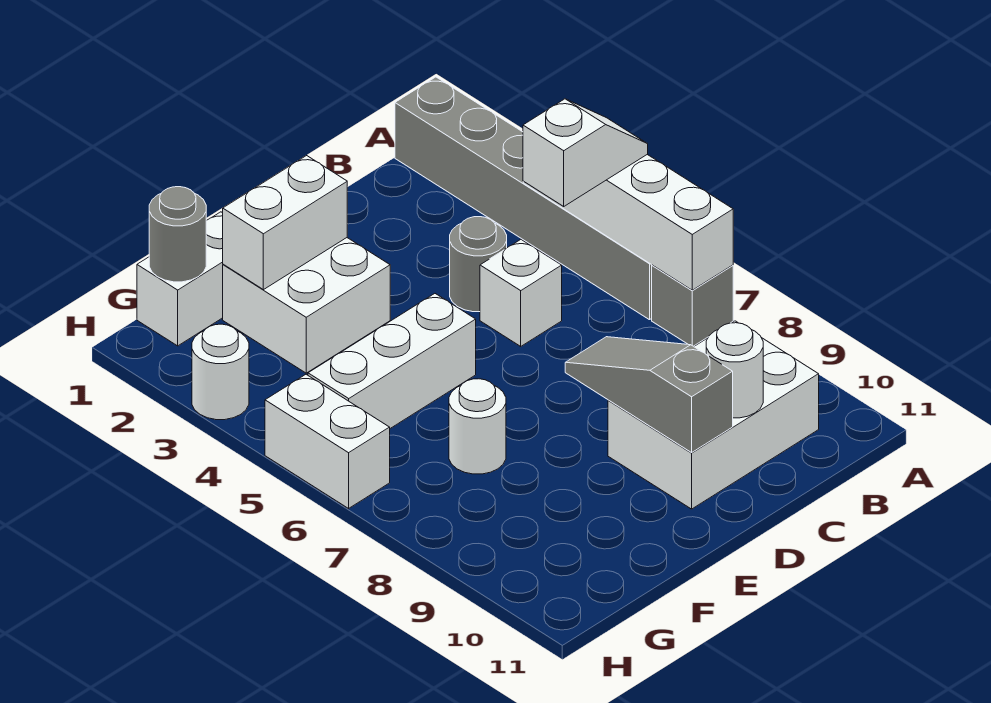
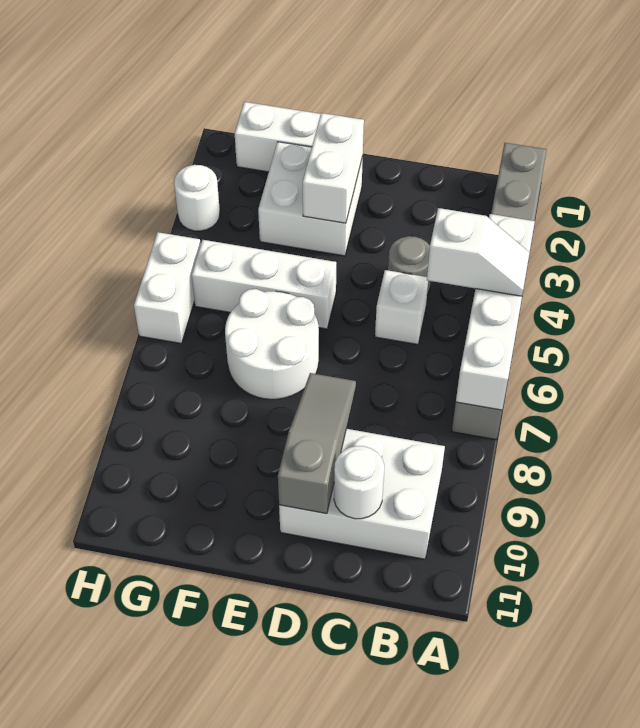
white 1x2 brick [223,156,347,290] -> white 1x2 brick turned to [303,113,364,223]
white 1x1 round brick [449,379,506,474] -> white 2x2 round brick [225,289,319,399]
grey 1x1 round brick [149,187,206,282] -> none

